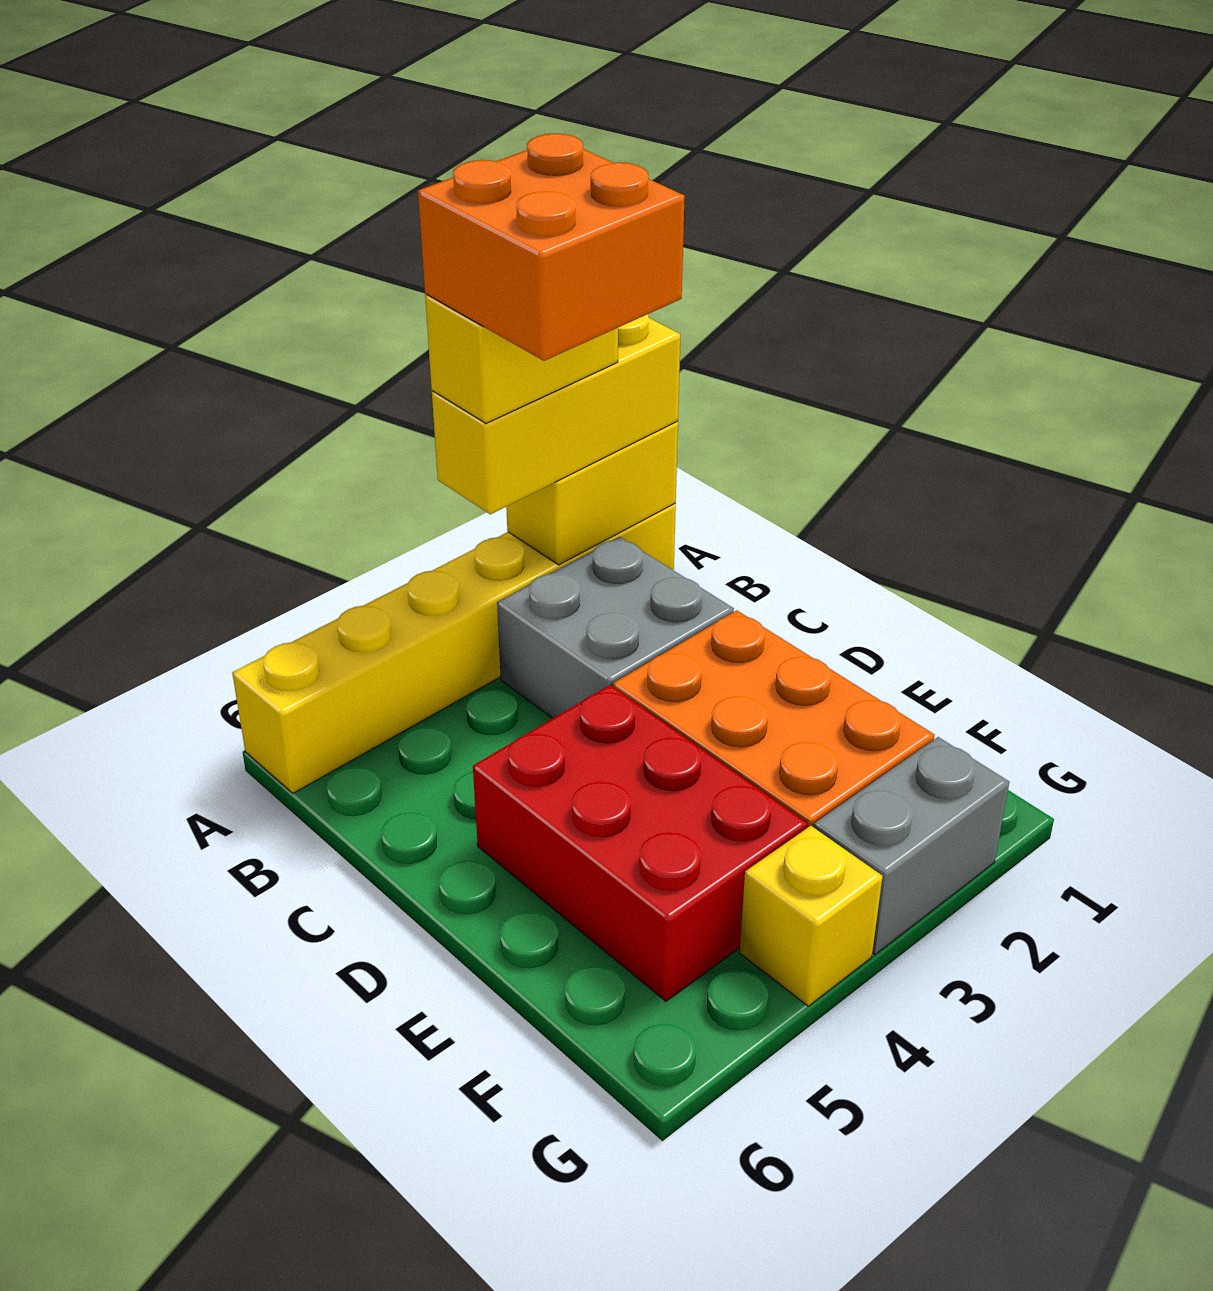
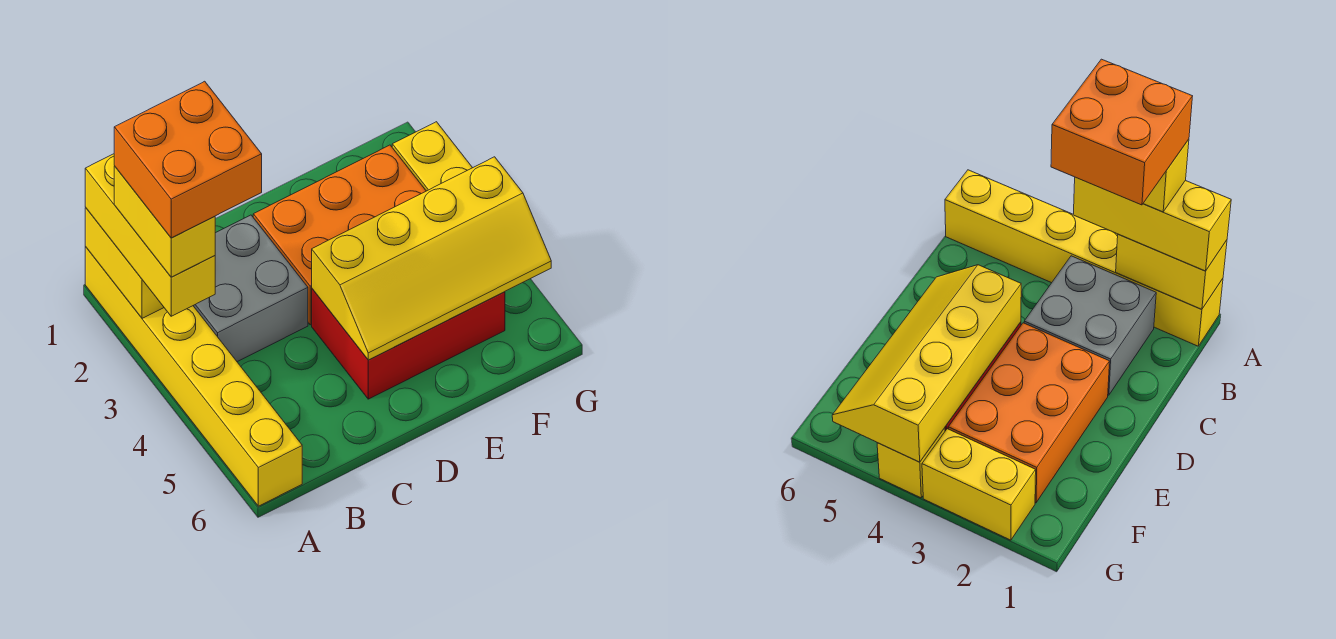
none -> yellow 2x4 slope [312,157,551,360]
grey 1x2 brick [814,737,1009,955] -> yellow 1x2 brick [392,122,472,191]

